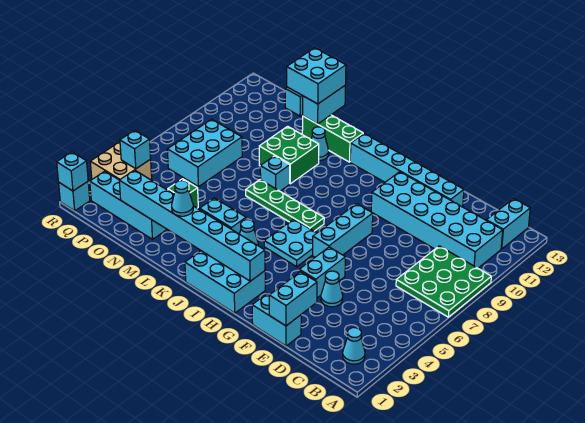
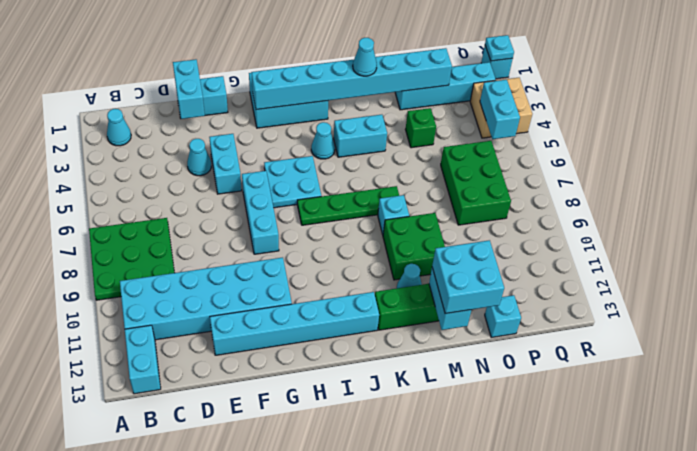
cyan 2x3 brick [167,119,242,187] -> green 2x3 brick [441,141,511,225]
cyan 1x1 brick [120,130,151,169] -> cyan 1x2 brick [480,80,520,139]
cyan 1x1 brick [57,152,88,191] -> cyan 1x1 plate [485,35,514,61]

